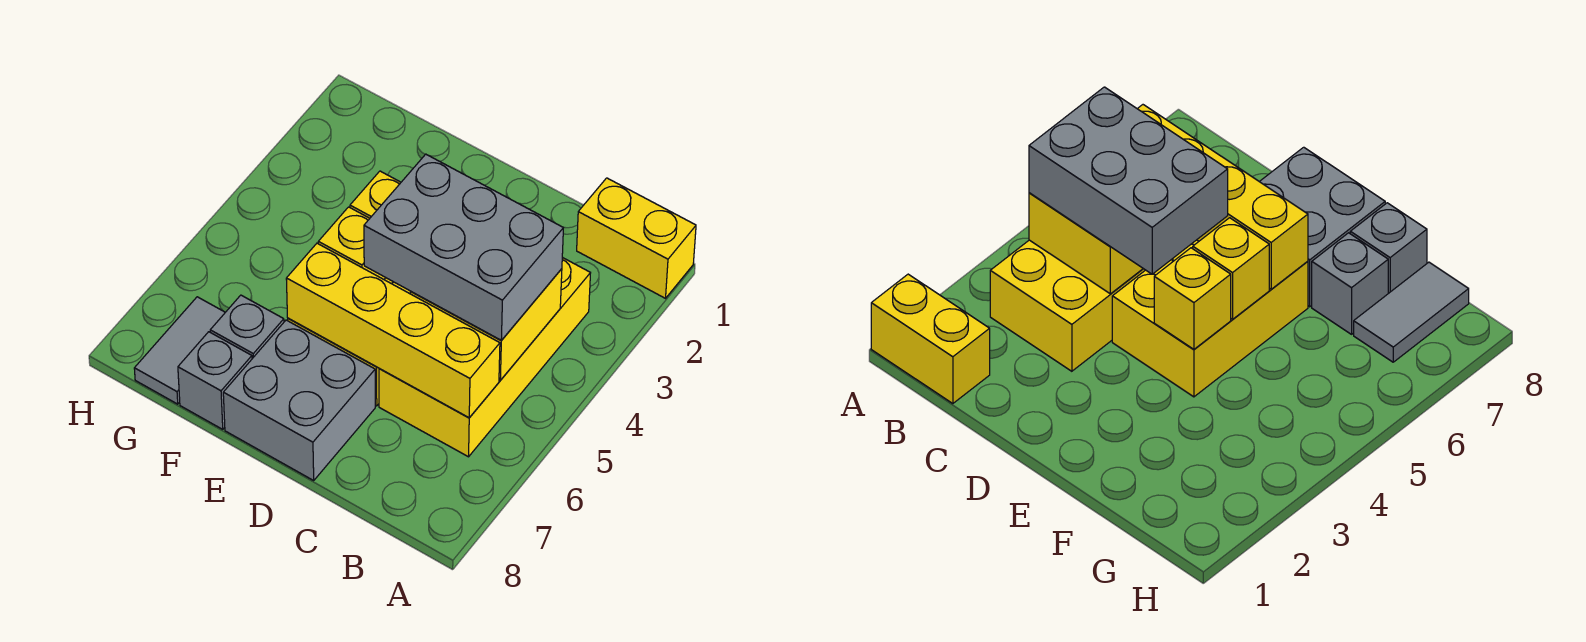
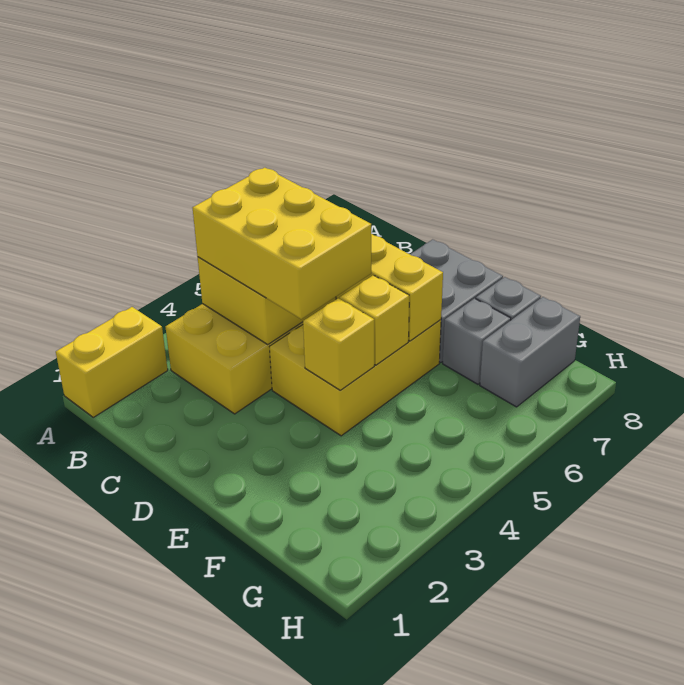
yellow 1x2 brick [577,178,696,298] -> yellow 1x2 brick turned to [56,307,168,417]
grey 2x3 brick [364,154,563,340] -> yellow 2x3 brick [193,168,371,319]
grey 1x2 tile [134,297,225,404] -> grey 1x2 brick [480,297,580,407]

